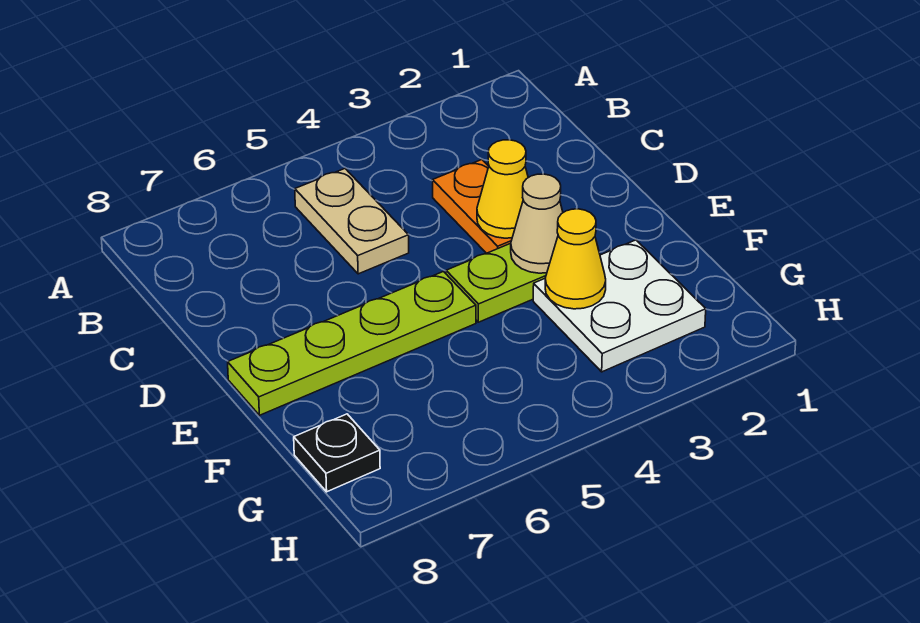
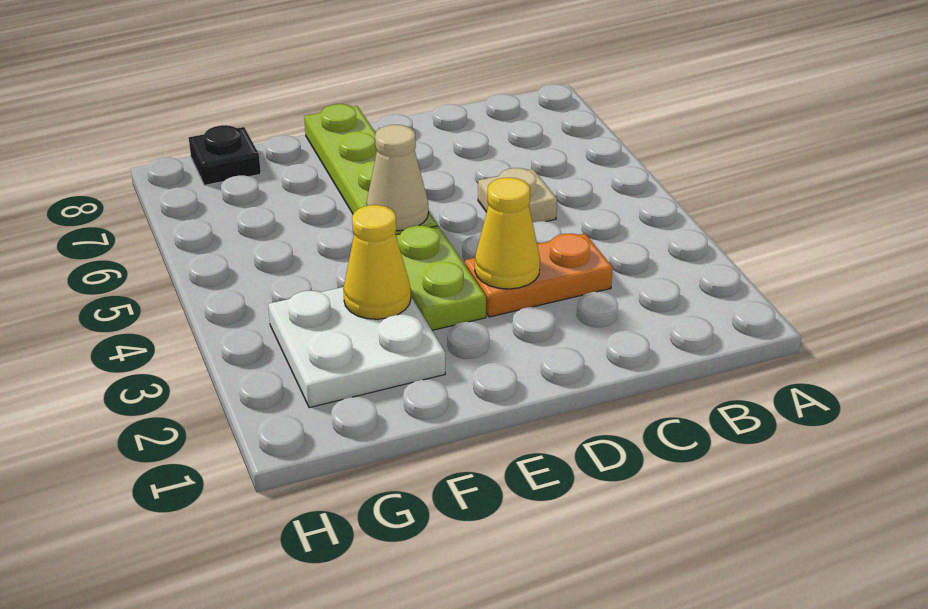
tan 1x2 plate [295,169,409,274] -> tan 1x1 plate [478,168,557,223]
tan 1x1 cone [511,174,563,273] -> tan 1x1 cone moved to [366,125,429,231]

